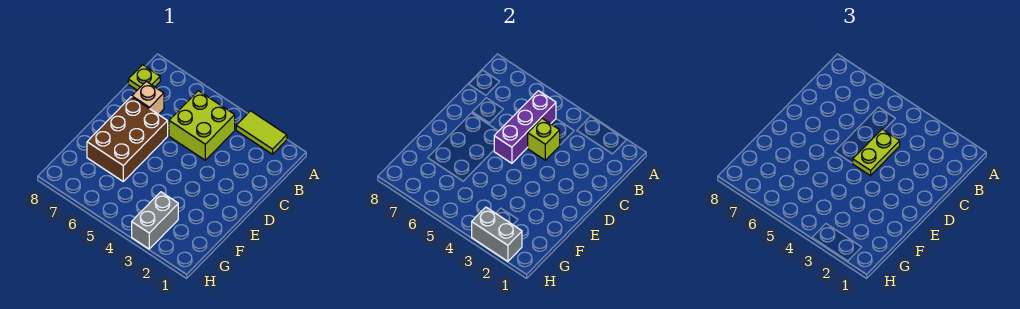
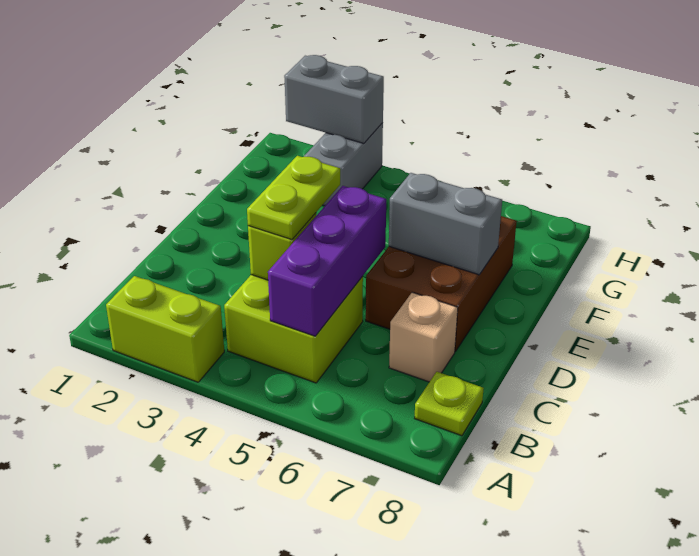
lime 1x2 tile [236,111,287,154] -> lime 1x2 brick [106,276,224,382]
none -> grey 1x2 brick [389,173,502,275]

